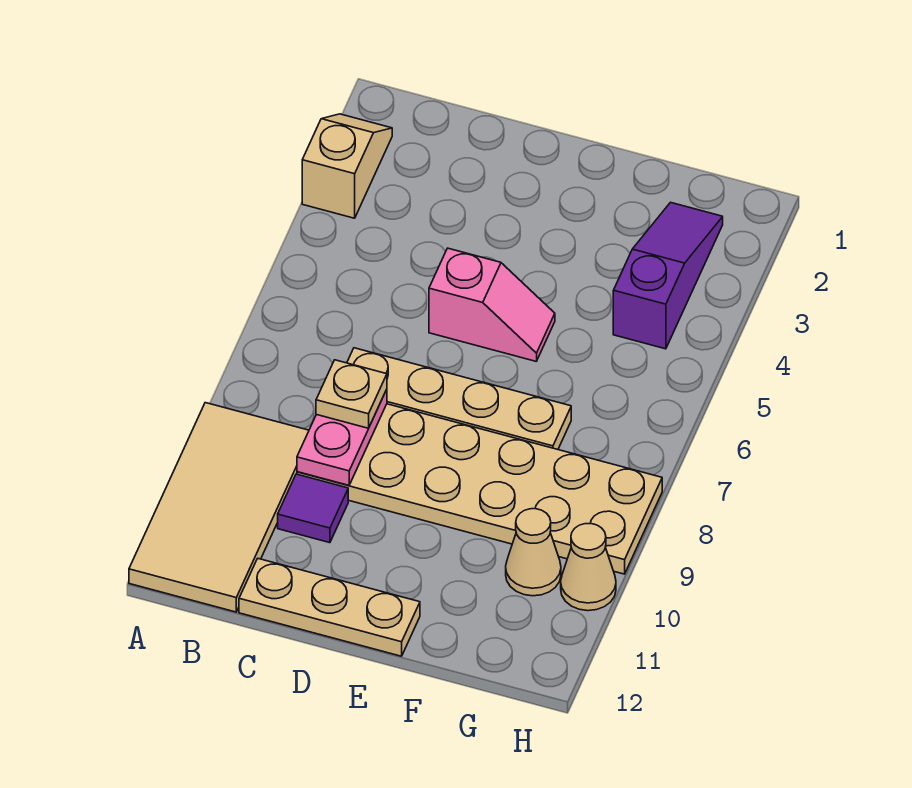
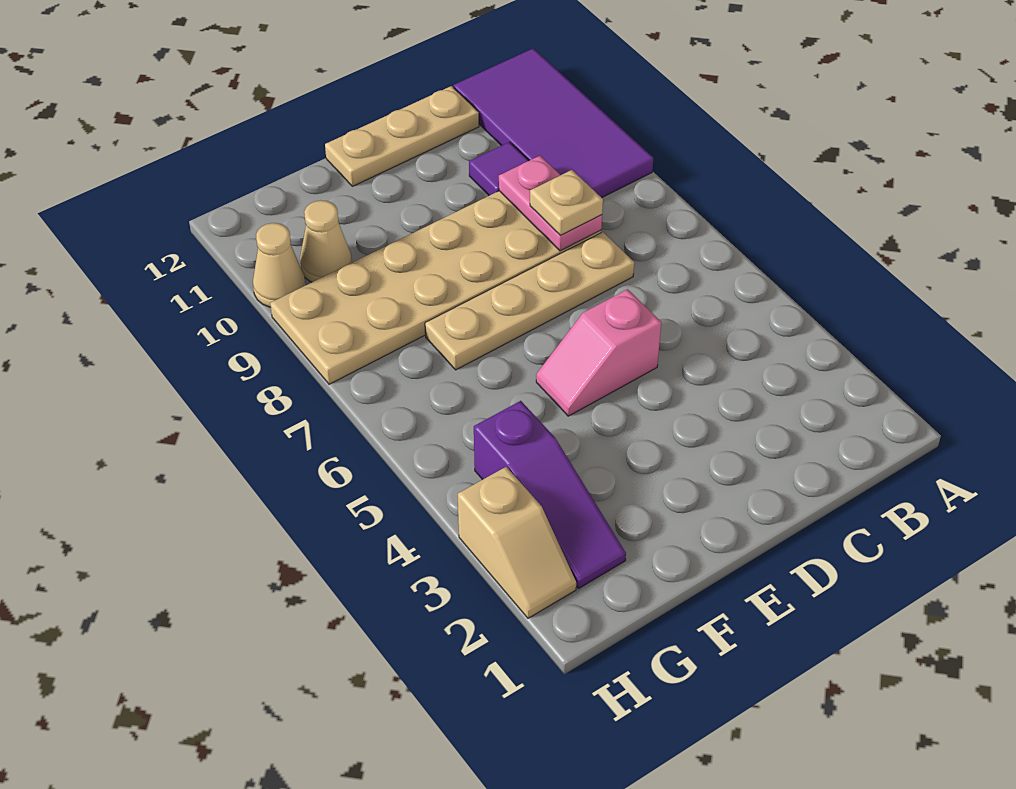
tan 1x2 slope [302,114,392,218] -> tan 1x2 slope moved to [458,467,576,618]
tan 2x4 tile [129,403,309,612] -> purple 2x4 tile [454,48,653,198]

